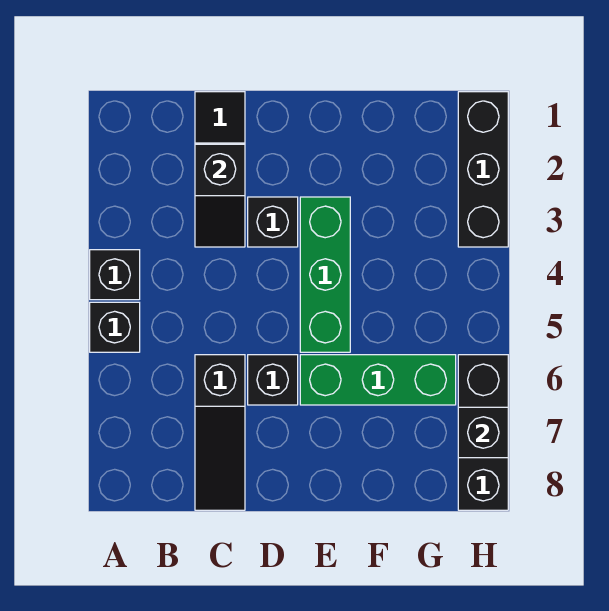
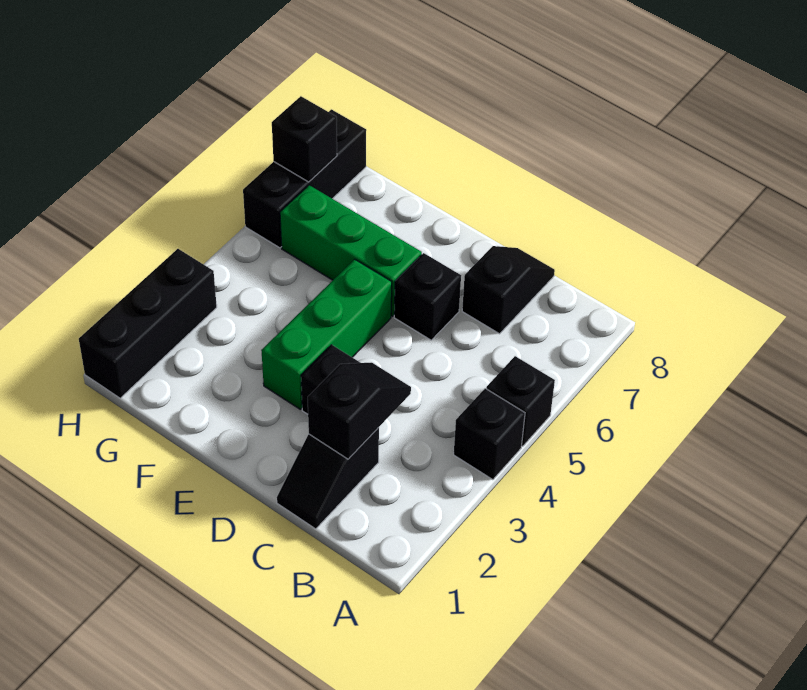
black 1x3 slope [195,355,245,510] -> black 1x2 slope [462,246,555,334]

